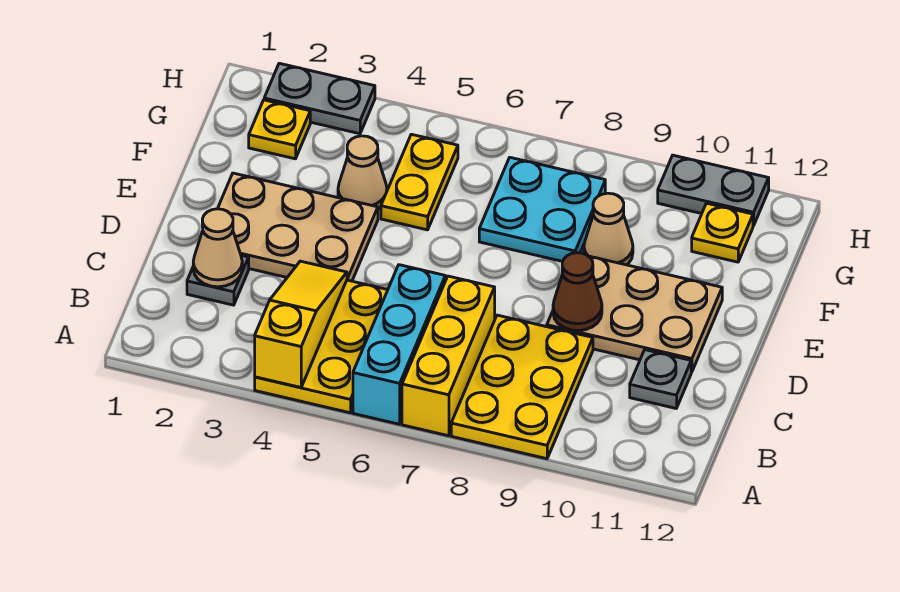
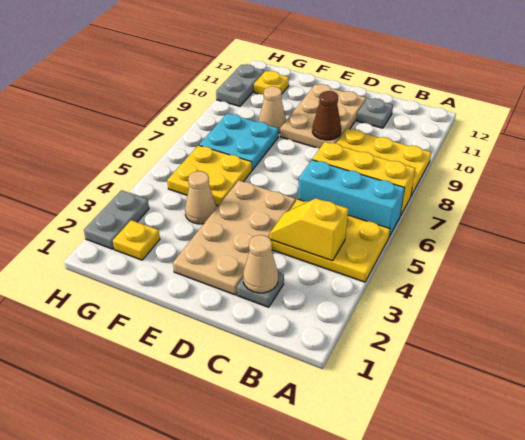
yellow 1x3 slope [255,261,347,387] -> yellow 1x2 slope [269,198,348,261]
tan 2x3 plate [218,173,378,281] -> tan 2x4 plate [173,180,296,295]
yellow 1x2 plate [381,134,458,230] -> yellow 2x2 plate [167,145,252,206]

